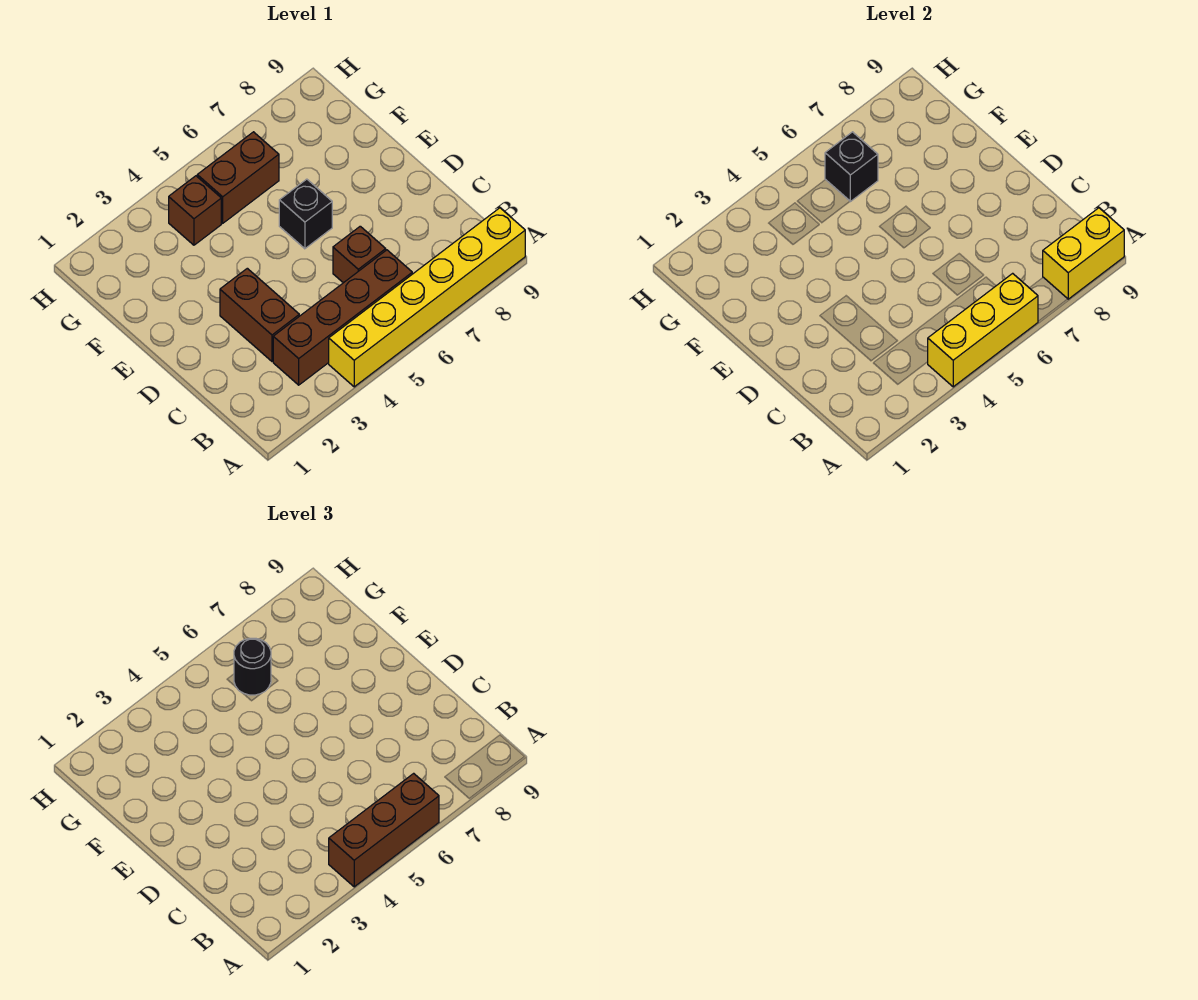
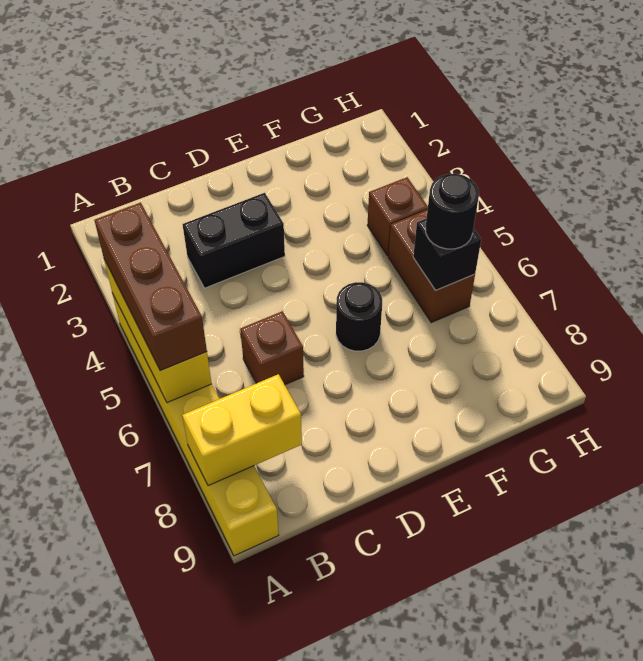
yellow 1x2 brick [1043,208,1124,299] -> yellow 1x2 brick turned to [182,374,302,486]
brown 1x4 brick [273,250,412,385] -> none
brown 1x2 brick [220,268,299,361] -> black 1x2 brick [183,193,285,288]
black 1x1 brick [279,179,332,249] -> black 1x1 round brick [336,282,382,351]

